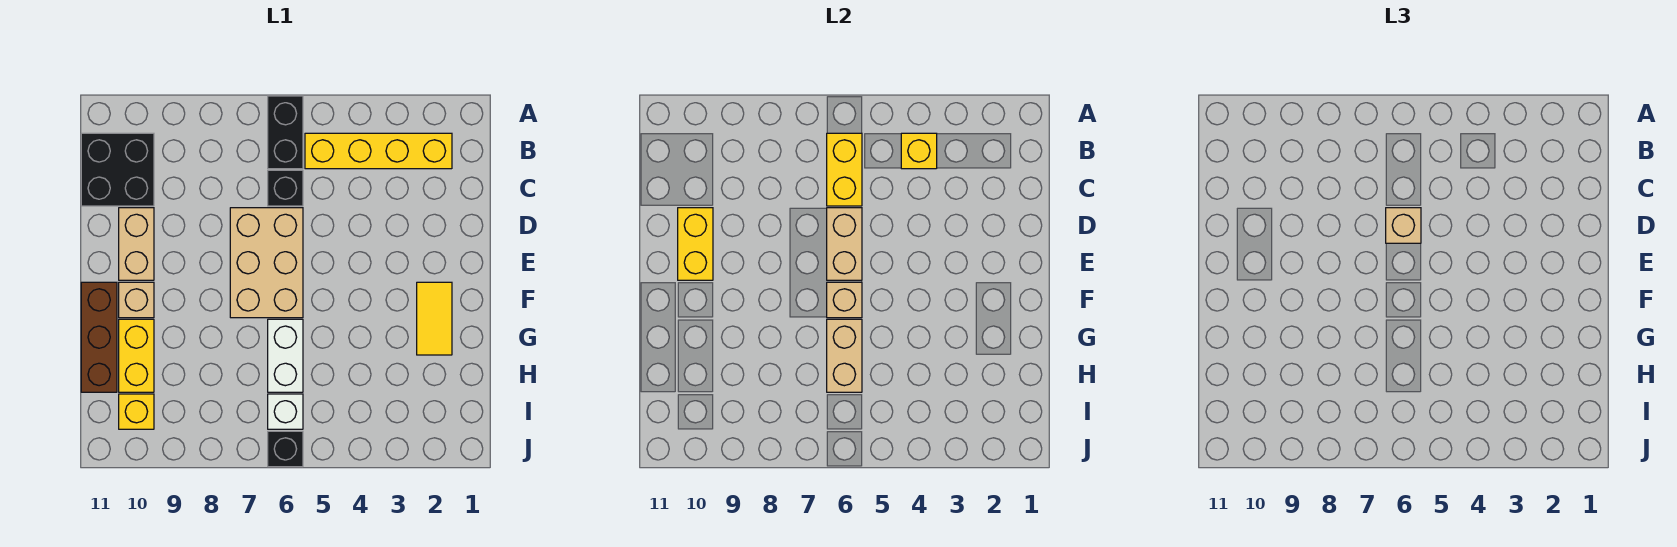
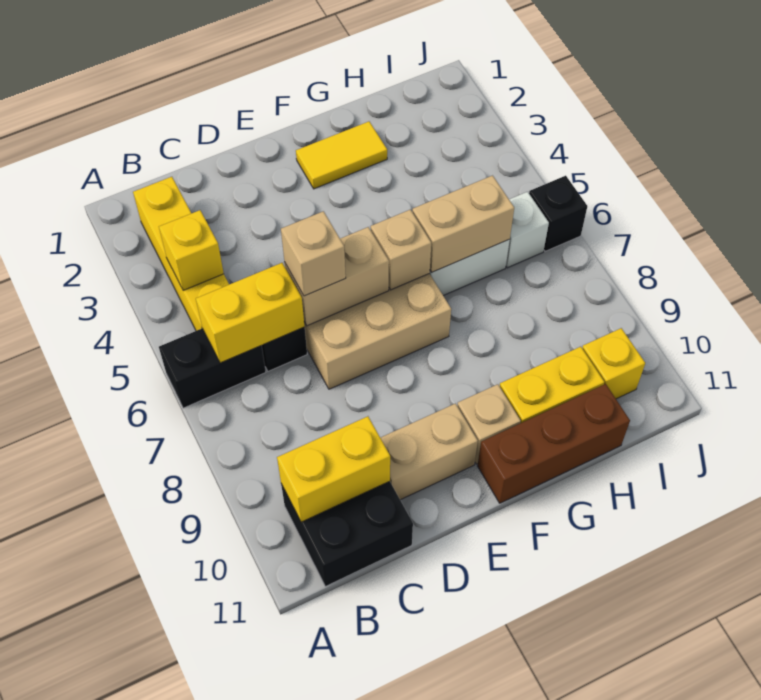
yellow 1x2 brick [678,208,713,280] -> yellow 1x2 brick moved to [277,416,390,522]

